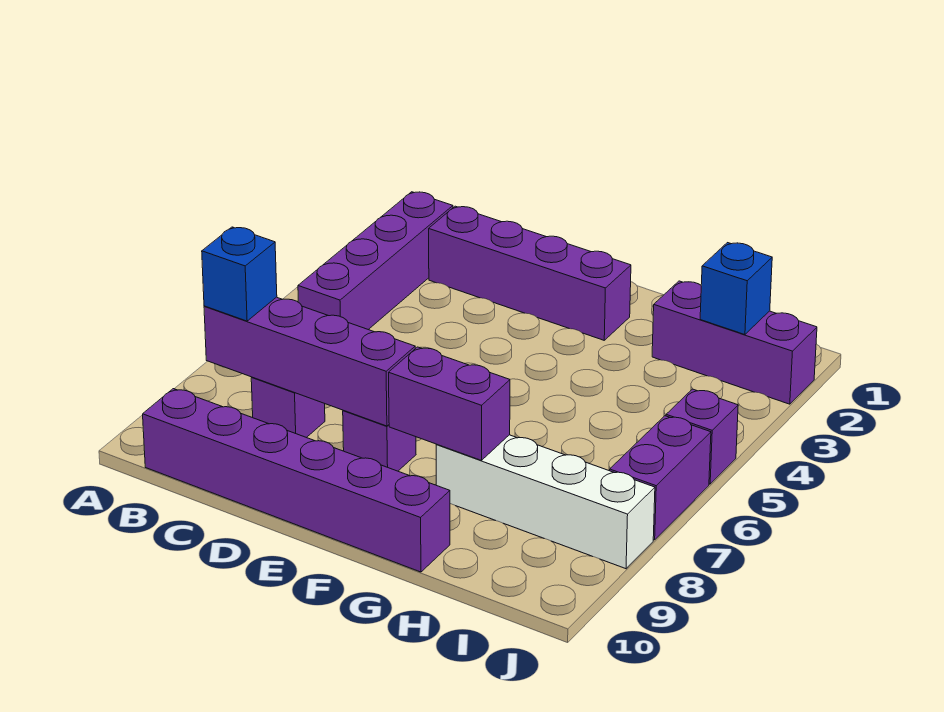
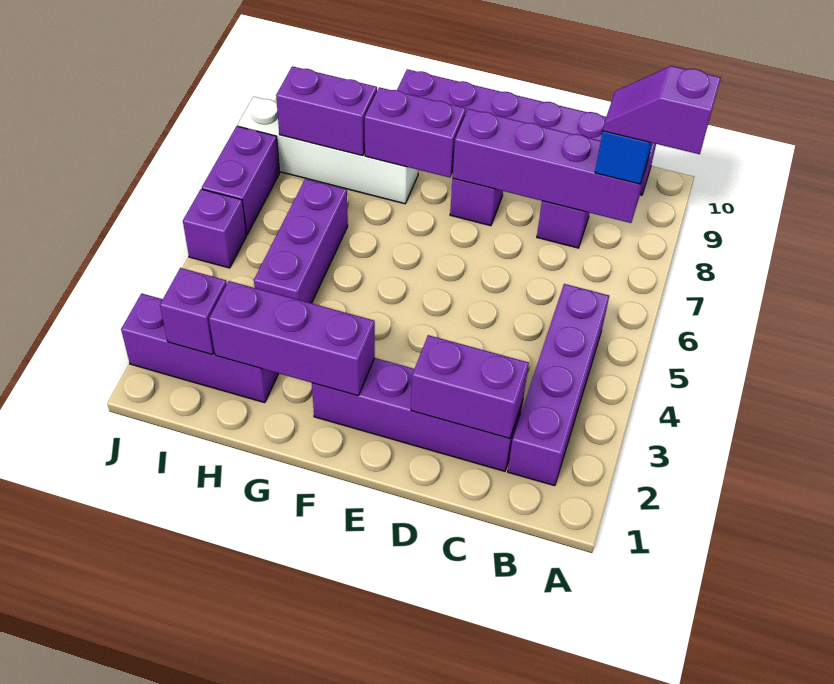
none -> purple 1x2 slope [603,66,721,154]
none -> purple 1x2 brick [411,335,529,439]
none -> purple 1x3 brick [209,281,375,396]
none -> purple 1x3 brick [254,179,348,303]
none -> purple 1x2 brick [276,66,377,156]
blue 1x1 brick [700,243,772,335] -> purple 1x1 brick [160,268,227,355]

